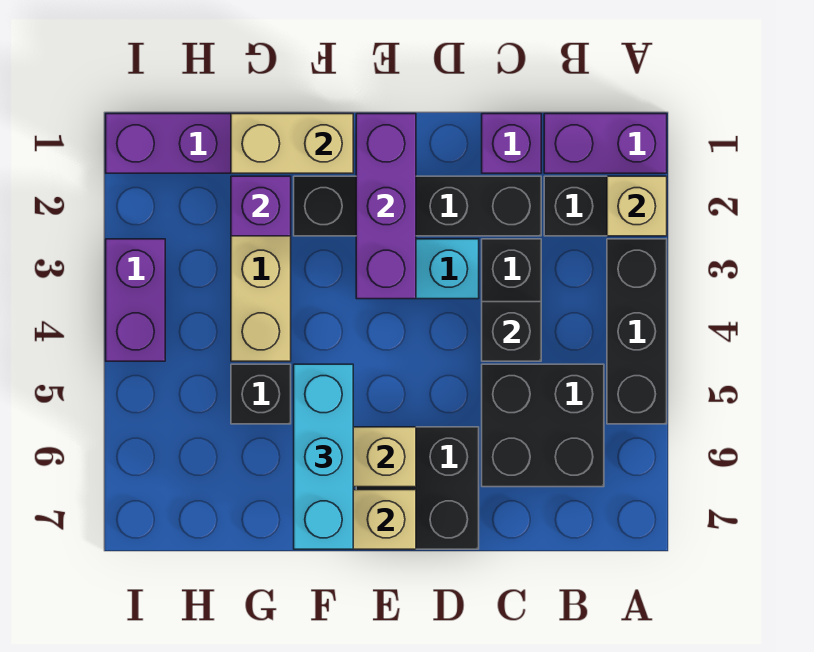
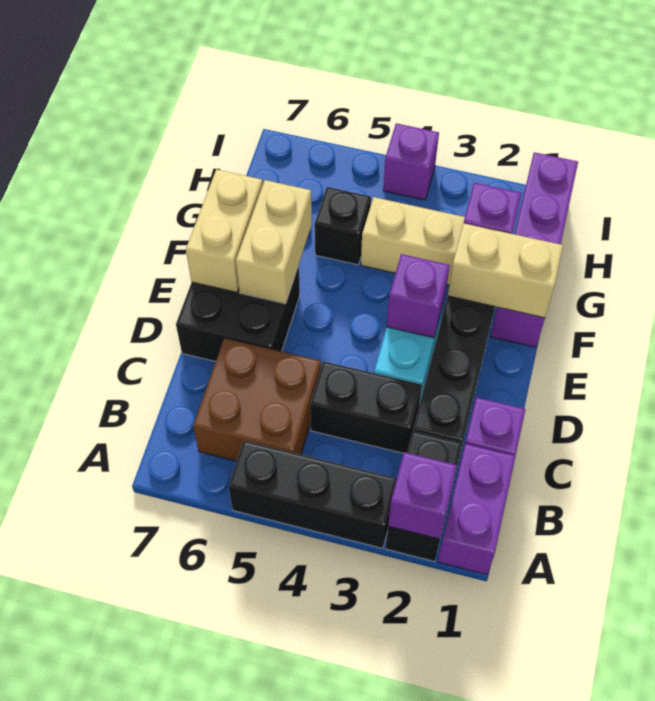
tan 1x1 brick [607,176,667,236] -> purple 1x1 brick [388,452,457,539]
black 2x2 brick [482,364,604,487] -> brown 2x2 brick [193,338,321,461]
black 1x1 brick [482,302,541,361] -> none
purple 1x3 brick [356,114,416,299] -> purple 1x1 brick [387,254,450,338]
tan 1x2 brick [231,114,353,173] -> tan 1x2 brick turned to [448,223,563,318]
cyan 1x3 brick [294,364,353,549] -> none
purple 1x2 brick [106,239,165,361] -> purple 1x1 brick [383,123,439,200]

